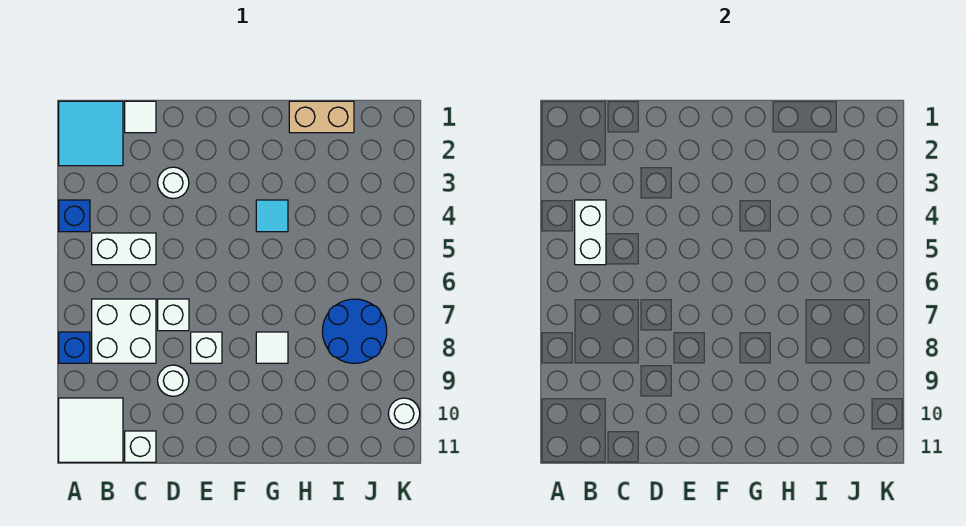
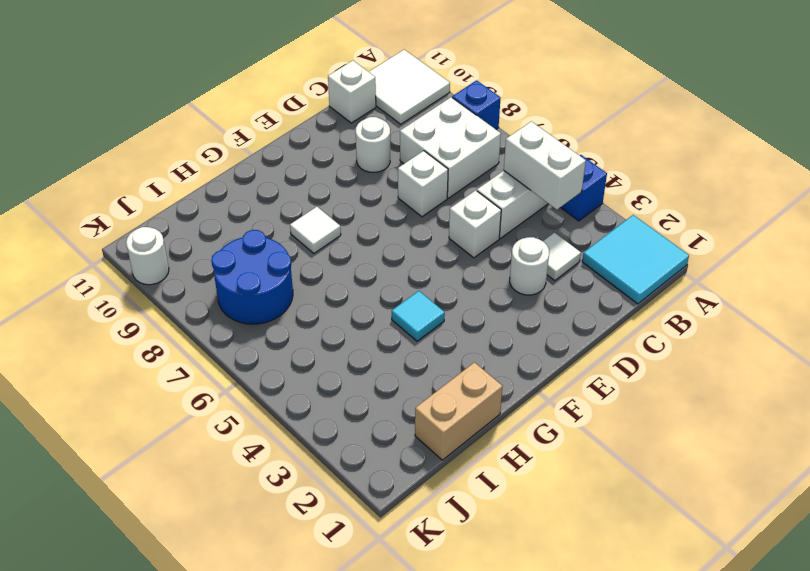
white 1x1 tile [125,101,156,133] -> white 1x1 tile moved to [543,233,581,281]
white 1x1 brick [191,332,222,363] -> white 1x1 brick moved to [449,190,501,258]

